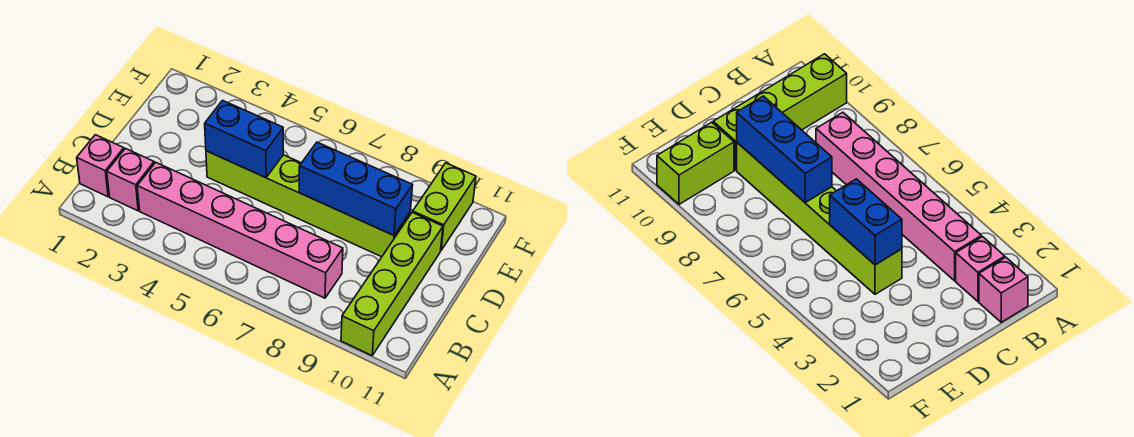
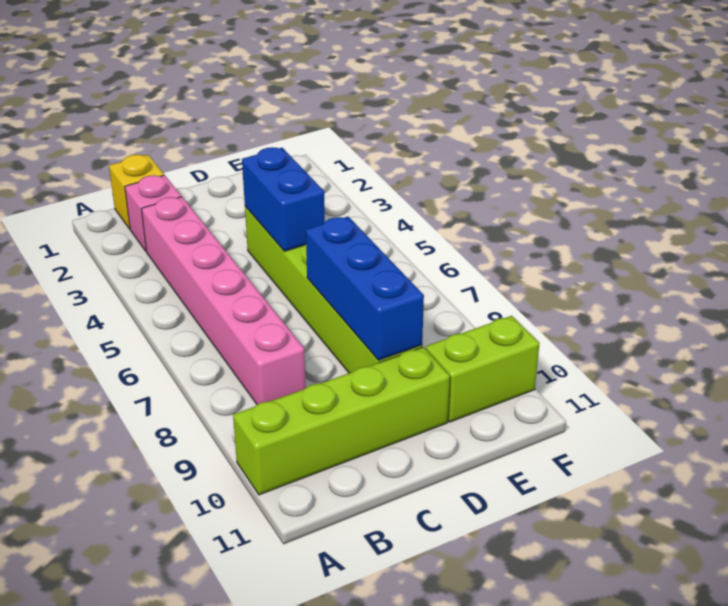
pink 1x1 brick [77,135,124,197] -> yellow 1x1 brick [109,155,164,229]

